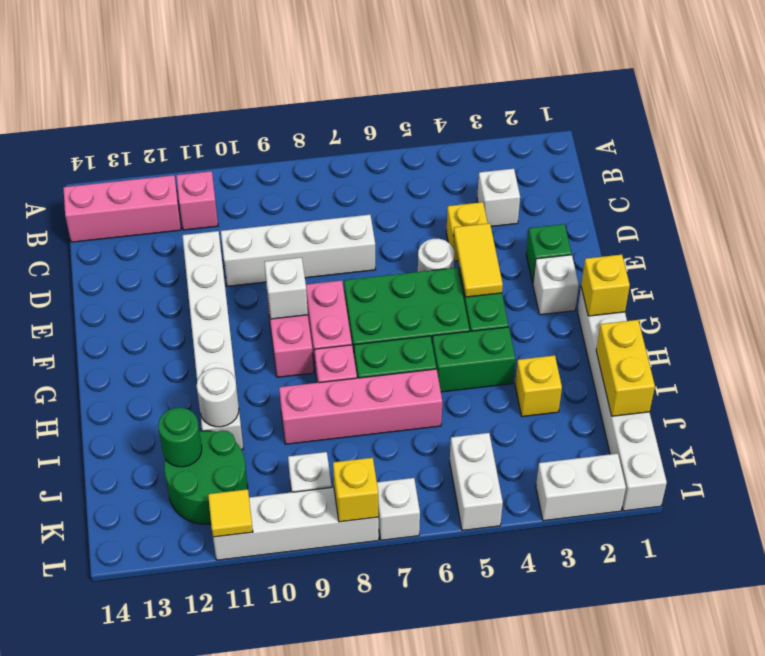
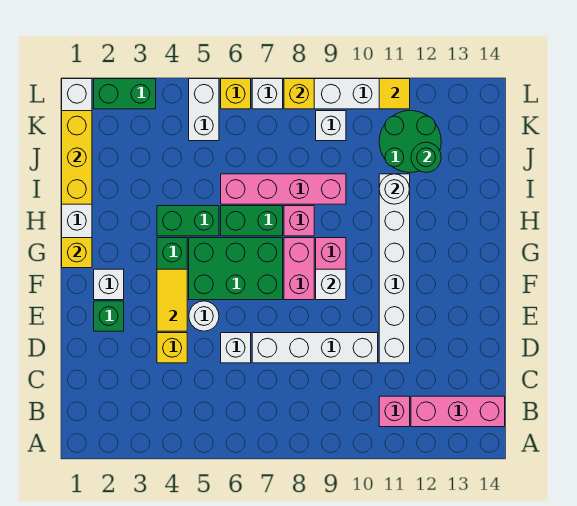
white 1x1 brick [477,169,520,226] -> white 1x1 brick moved to [221,333,251,363]
yellow 1x2 brick [596,320,655,416] -> yellow 1x3 brick [62,111,92,204]
yellow 1x1 brick [515,355,562,417] -> yellow 1x1 brick moved to [221,79,251,109]
white 1x2 brick [536,454,626,521] -> green 1x2 brick [94,79,156,109]

